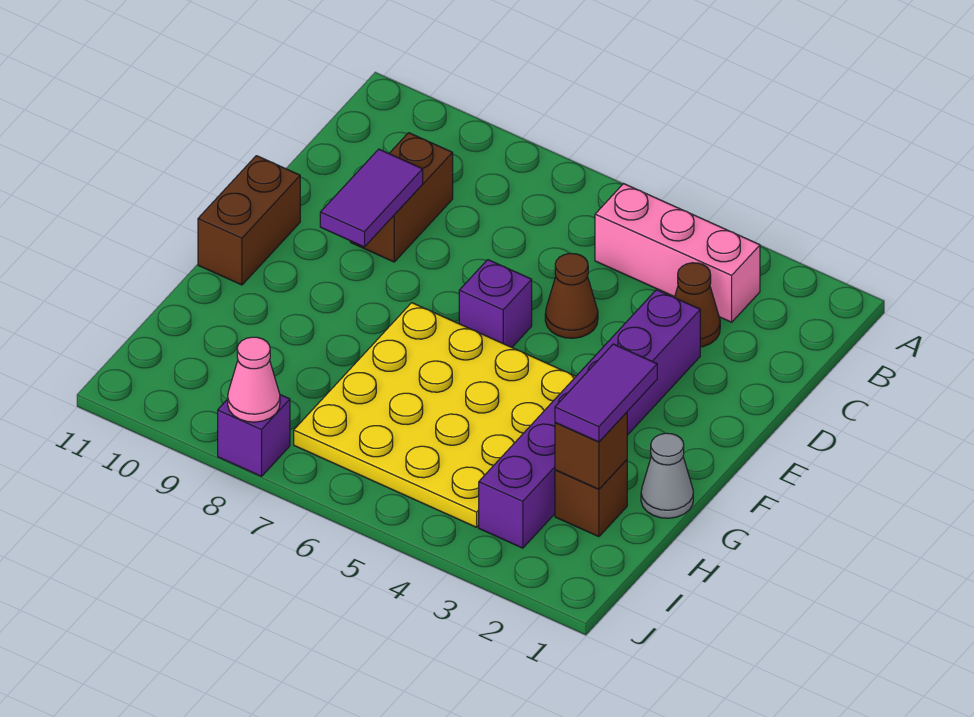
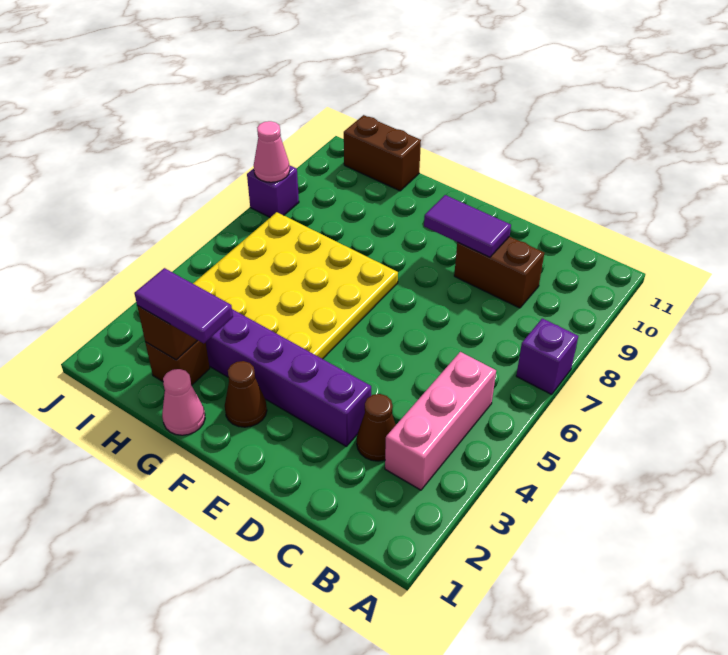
brown 1x1 cone [545,253,598,338] -> brown 1x1 cone moved to [225,361,267,427]
purple 1x1 brick [459,260,532,347] -> purple 1x1 brick moved to [516,318,578,394]
brown 1x2 brick [198,156,300,285] -> brown 1x2 brick moved to [344,115,421,191]
grey 1x1 cone [641,433,693,518] -> pink 1x1 cone [162,369,205,435]

